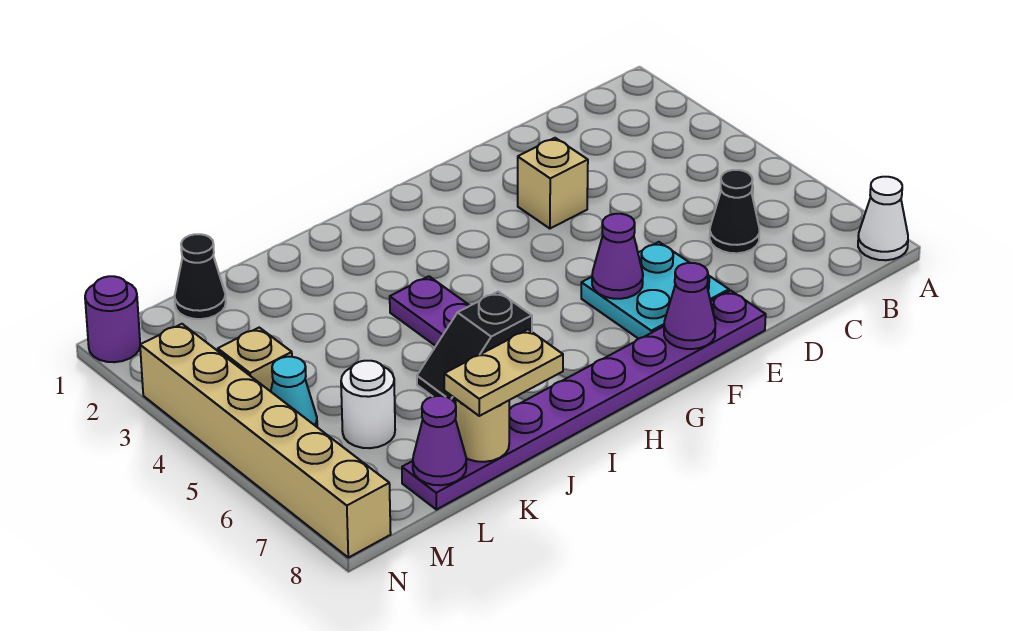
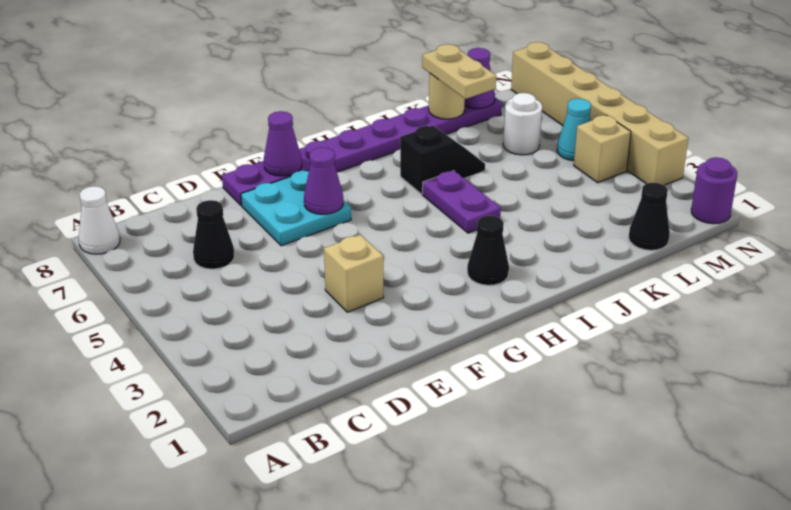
none -> black 1x1 cone [467,216,509,285]
tan 1x2 plate [444,330,563,416] -> tan 1x2 plate turned to [422,44,496,99]

